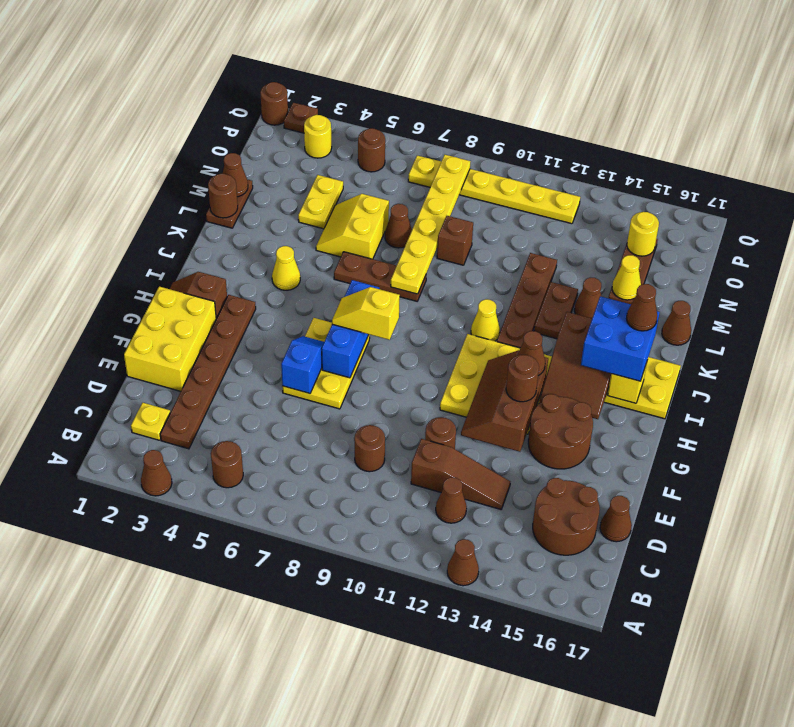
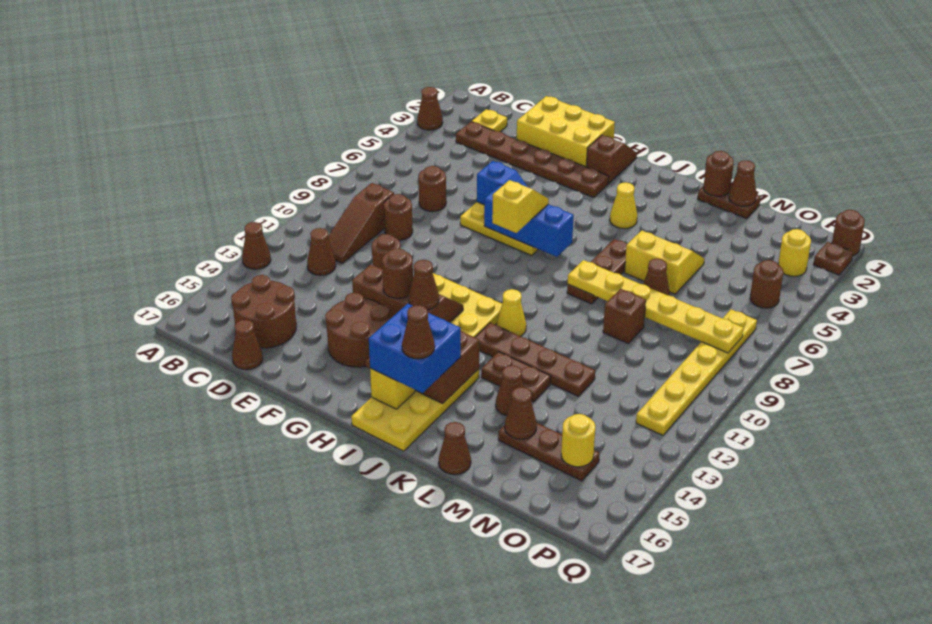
brown 1x1 round brick [211,441,243,488] -> brown 1x1 round brick moved to [419,166,446,212]
brown 1x3 slope [411,439,510,509] -> brown 1x3 slope moved to [329,183,394,263]
yellow 1x2 plate [298,175,343,229] -> none
yellow 1x1 cone [612,255,641,300] -> brown 1x1 cone [505,387,537,439]

